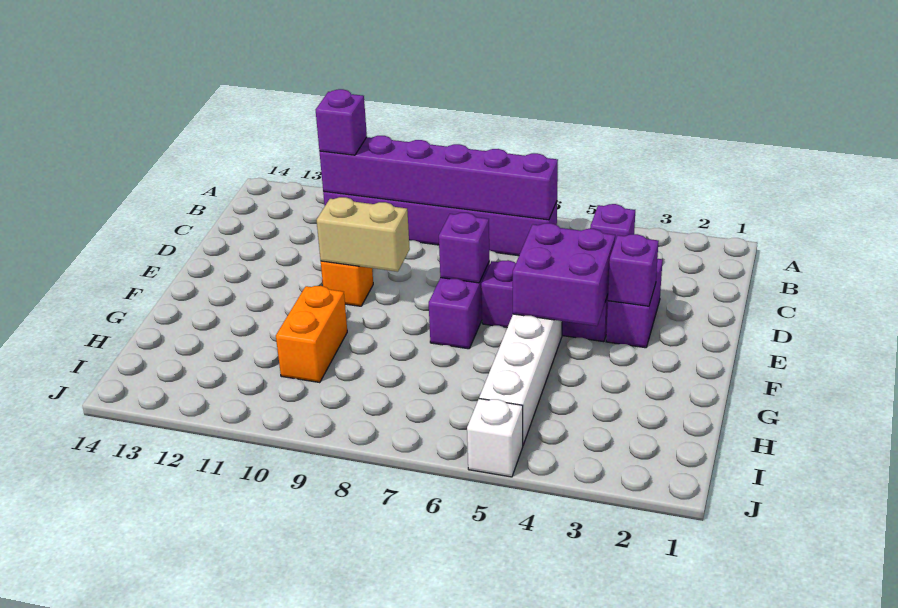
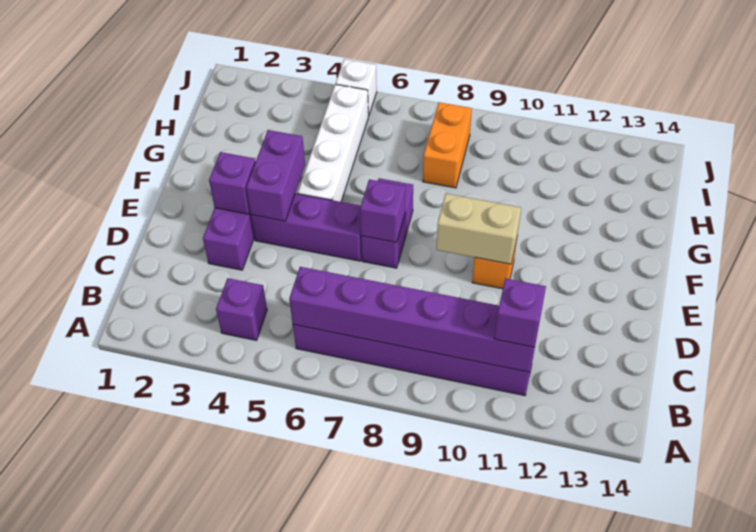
purple 2x2 brick [513,223,615,326] -> purple 1x2 brick [246,130,305,221]
orange 1x2 brick [276,286,347,383] -> orange 1x2 brick moved to [423,102,472,188]

